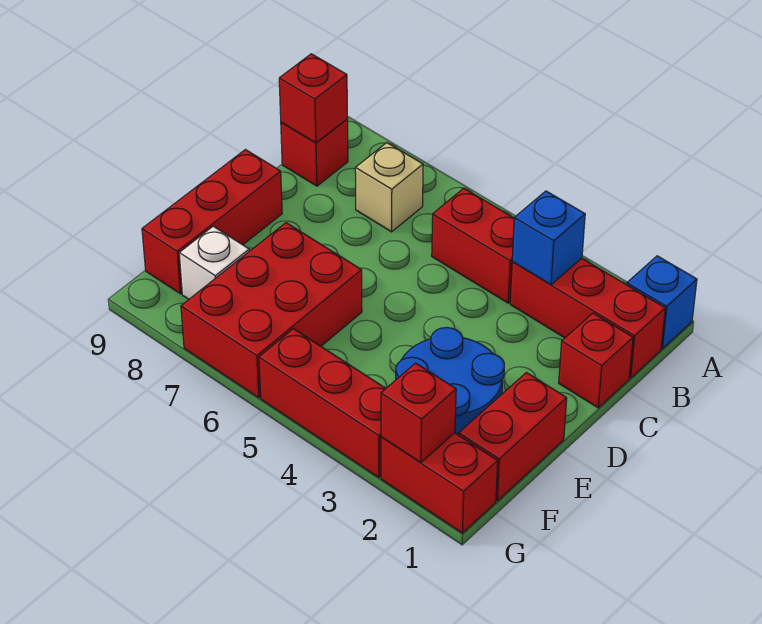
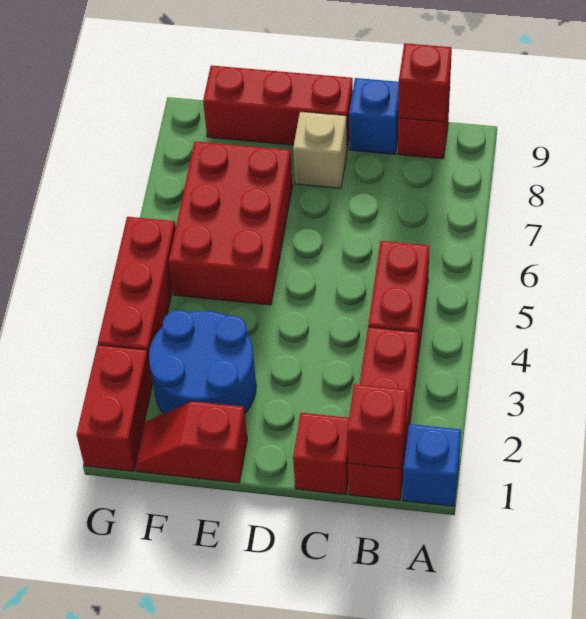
blue 1x1 brick [512,191,585,285] -> blue 1x1 brick moved to [349,78,399,154]
tan 1x1 brick [355,143,423,232] -> tan 1x1 brick moved to [293,112,347,188]
red 1x2 brick [459,373,567,501] -> red 1x2 slope [136,401,247,483]
red 2x3 brick [181,223,362,398] -> red 2x3 brick turned to [169,141,293,305]
white 1x1 brick [179,226,249,299] -> none
red 1x1 brick [381,363,456,462] -> red 1x1 brick moved to [347,384,407,469]

